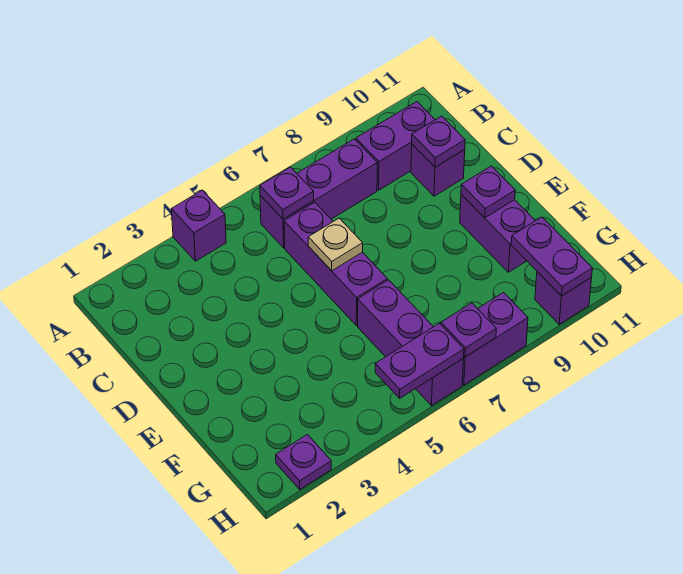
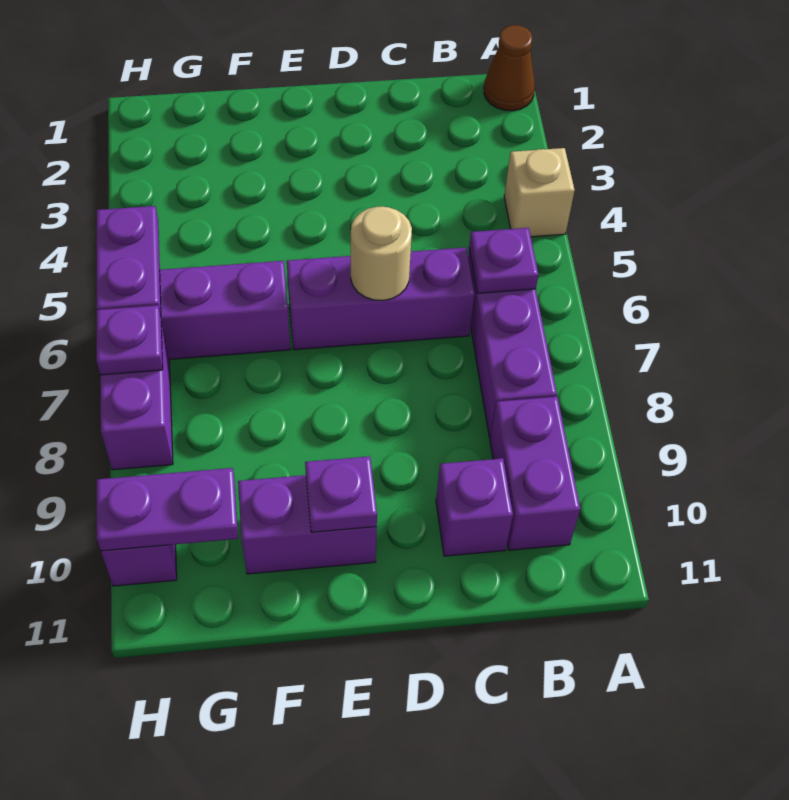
none -> brown 1x1 cone [484,25,535,111]
purple 1x1 brick [171,190,226,261] -> tan 1x1 brick [504,148,575,237]
purple 1x1 plate [412,116,465,167] -> none
tan 1x1 plate [308,218,363,271] -> tan 1x1 round brick [351,206,412,301]
purple 1x1 plate [276,435,331,489] -> none

